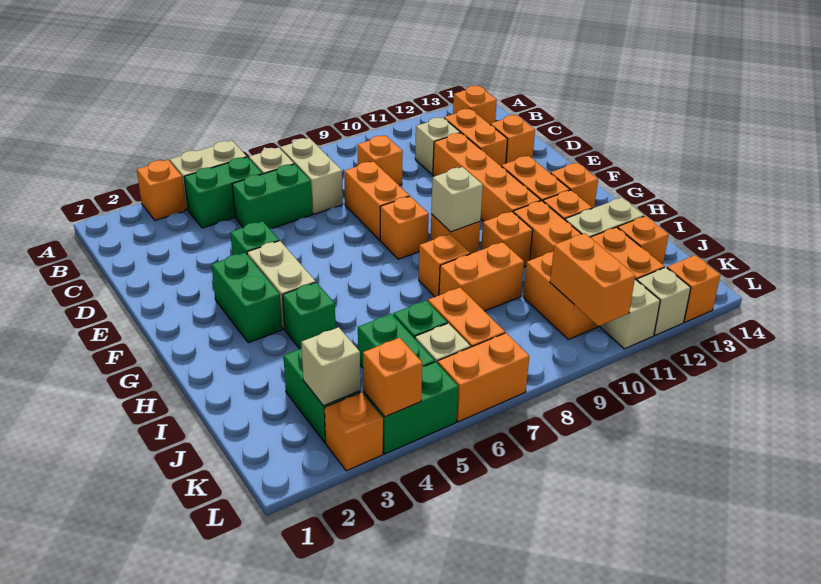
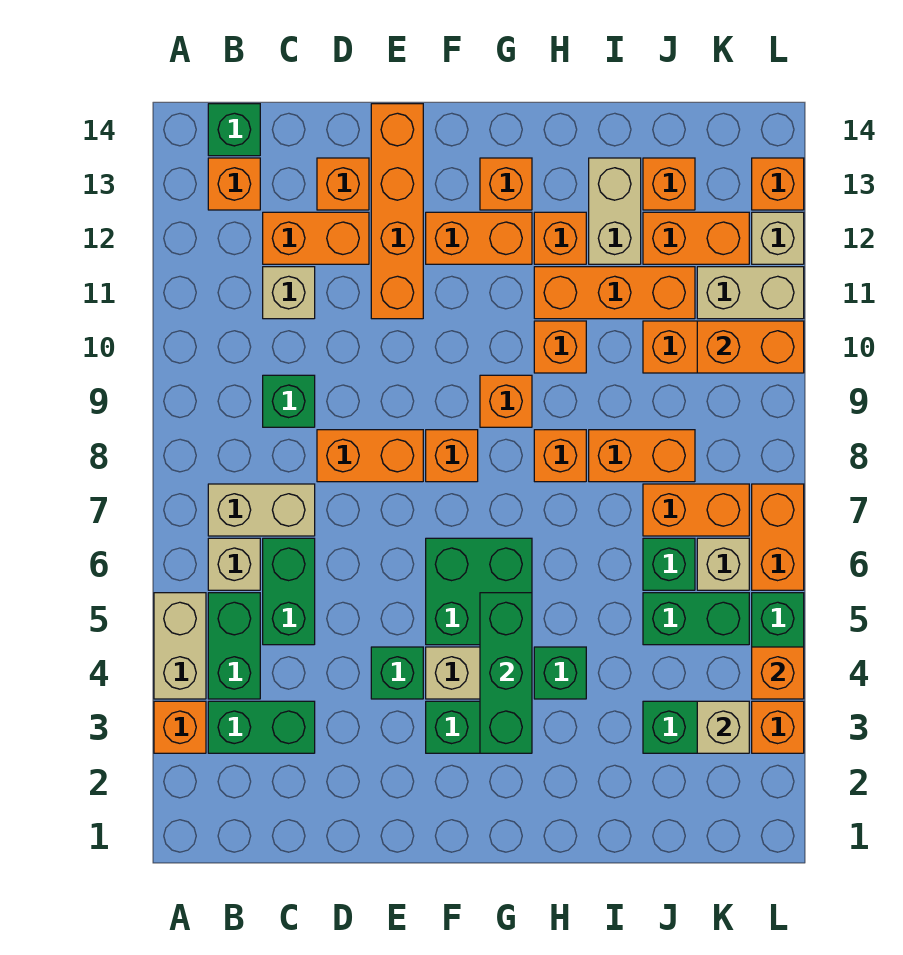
none -> green 1x2 brick [208,701,315,753]
none -> green 1x1 brick [208,104,260,156]
orange 1x1 brick [358,136,403,186] -> green 1x1 brick [263,375,315,427]
orange 1x4 brick [433,133,541,221] -> orange 1x4 brick turned to [371,104,423,319]
none -> green 2x2 brick [426,538,532,645]
none -> green 1x3 brick [480,593,532,753]
tan 1x1 brick [431,167,483,232] -> none
orange 1x2 brick [439,242,524,311] -> orange 1x2 brick turned to [589,430,695,482]

